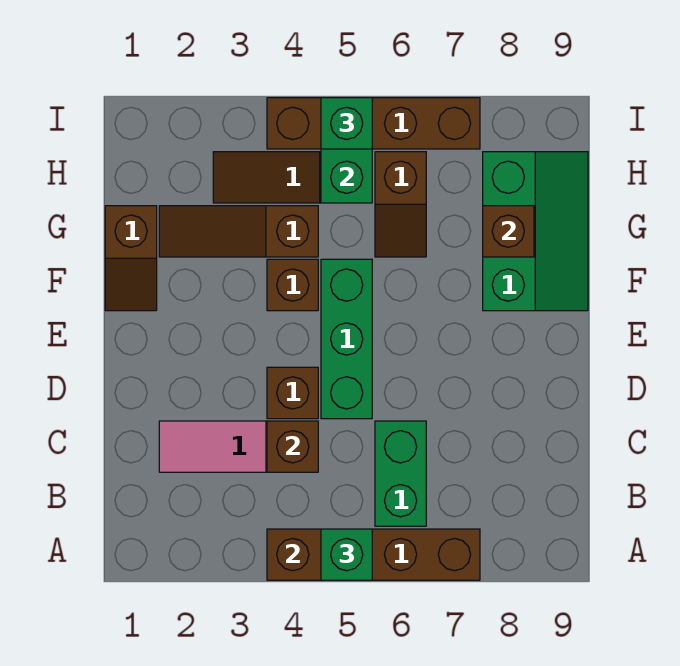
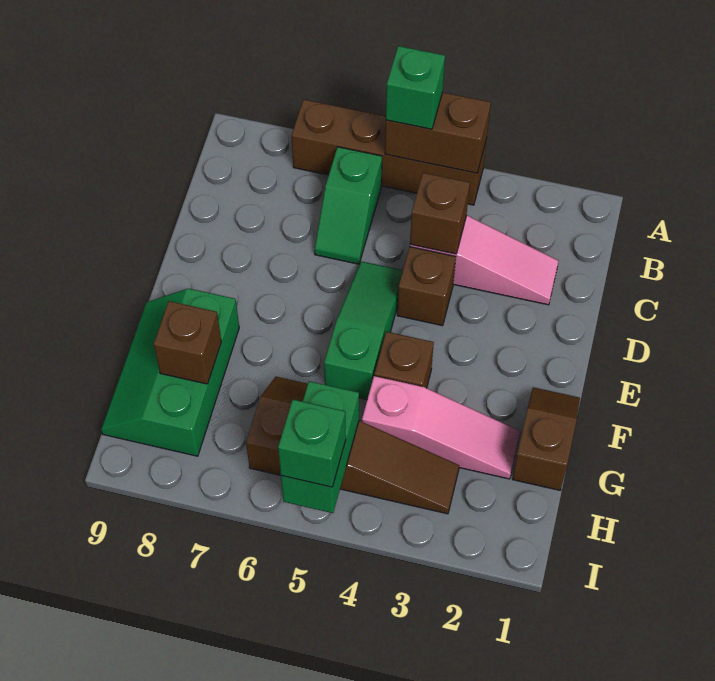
green 1x2 brick [375,421,426,526] -> green 1x2 slope [315,147,382,264]
green 1x3 brick [321,259,372,419] -> green 1x3 slope [324,261,403,399]
brown 1x3 slope [159,206,318,257] -> pink 1x3 slope [362,376,520,479]
brown 1x4 brick [267,98,480,149] -> none

